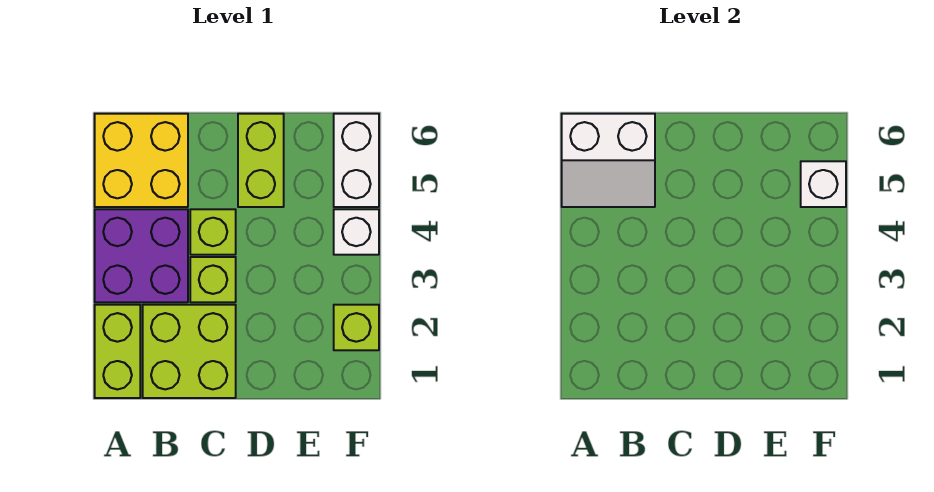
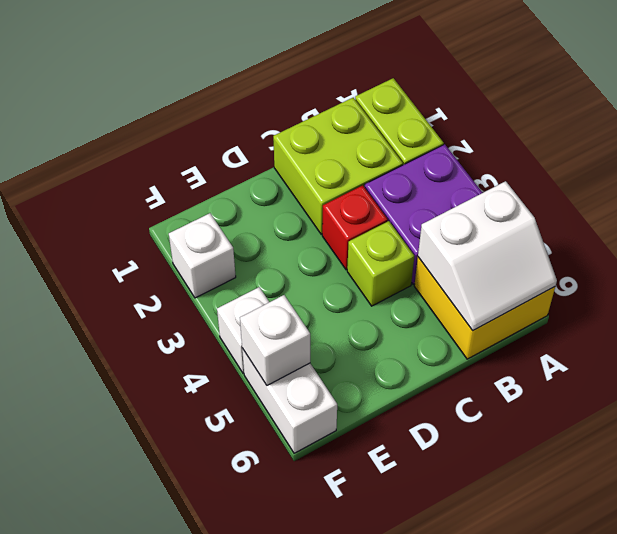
white 2x2 slope [562,114,655,207] -> white 2x2 slope turned to [418,181,557,331]
lime 1x1 brick [190,257,236,302] -> red 1x1 brick [322,185,388,270]
lime 1x2 brick [238,114,284,207] -> none
lime 1x1 brick [334,305,379,350] -> white 1x1 brick [169,213,236,298]

